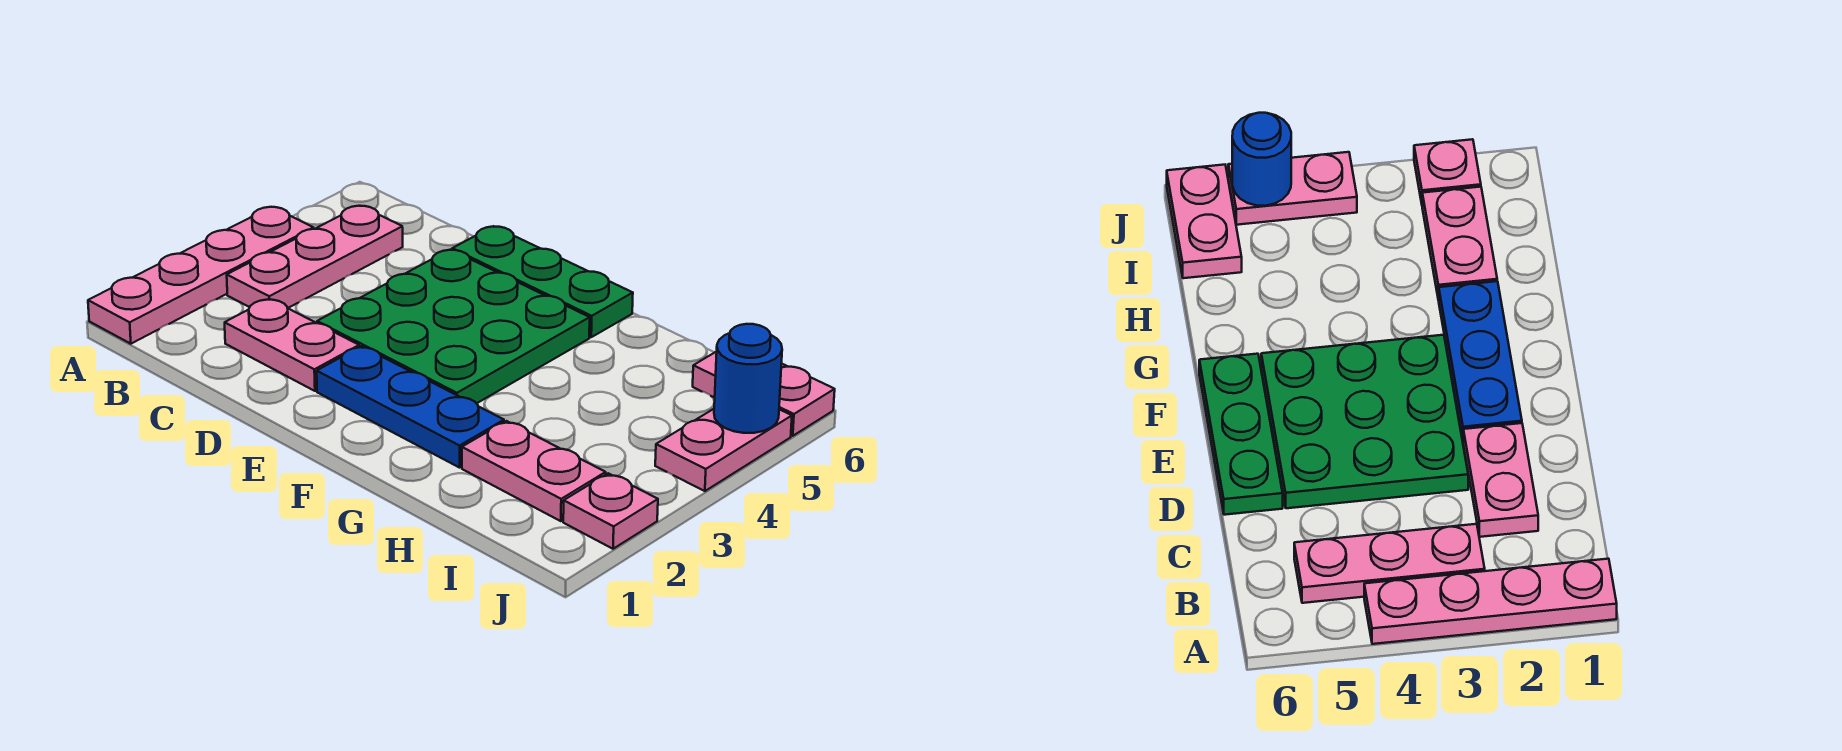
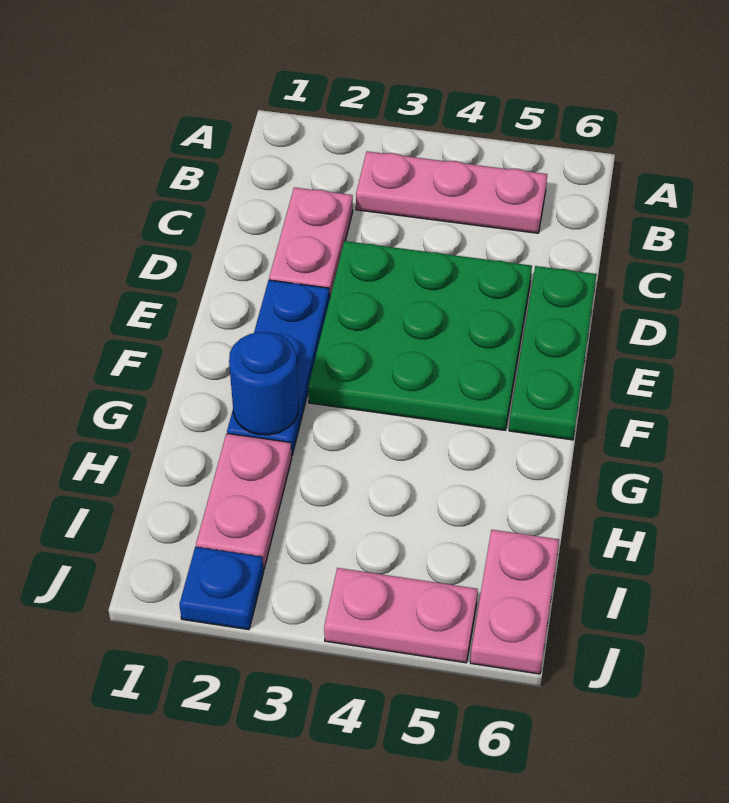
pink 1x4 plate [88,207,314,344] -> none
pink 1x1 plate [563,473,658,549] -> blue 1x1 plate [179,547,264,630]
blue 1x1 round brick [714,324,782,433] -> blue 1x1 round brick moved to [229,332,298,435]

